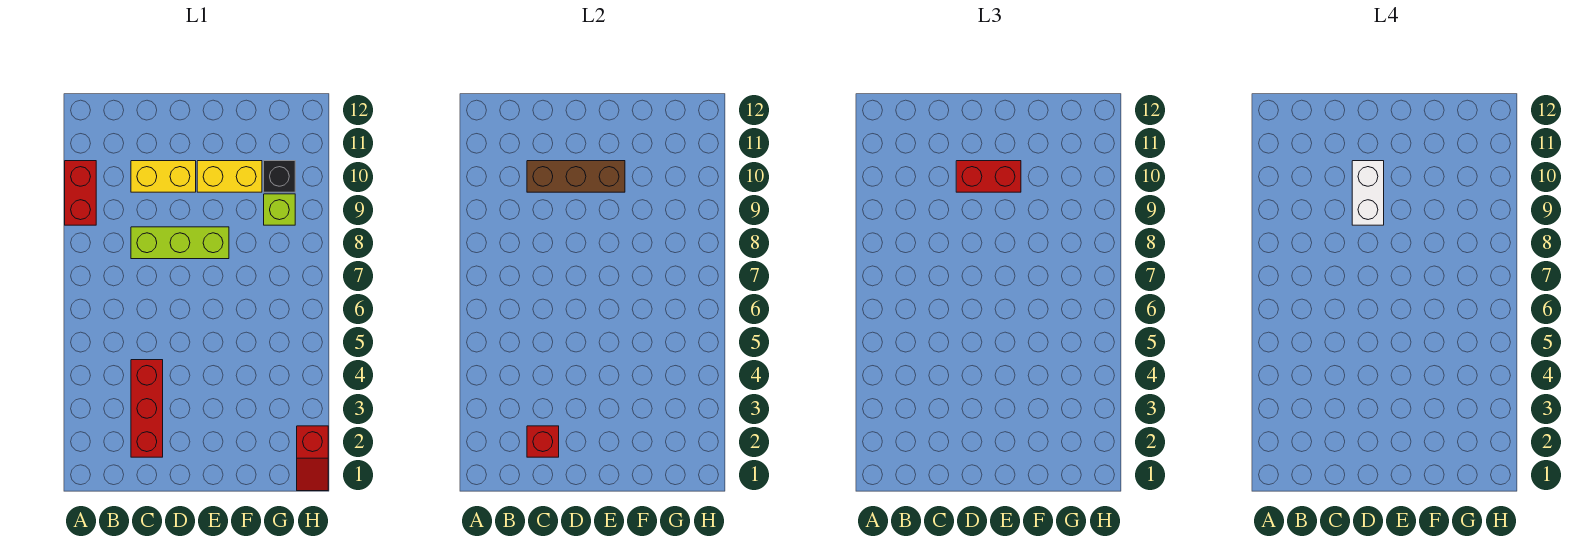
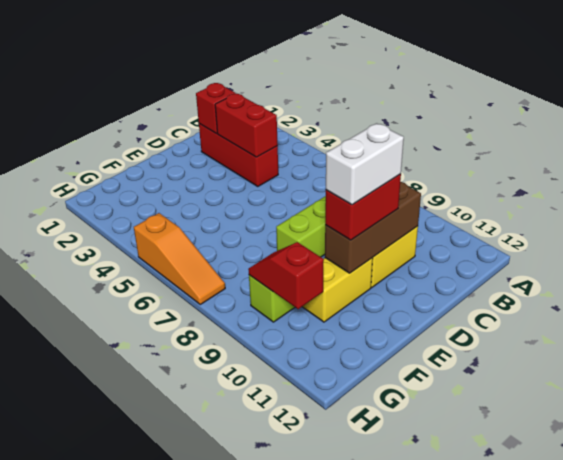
red 1x2 brick [65,161,96,225] -> red 1x2 brick moved to [215,94,278,157]
white 1x2 brick [1352,161,1384,225] -> white 1x2 brick turned to [326,123,404,205]
black 1x1 brick [264,161,295,192] -> none
red 1x2 slope [297,426,328,491] -> red 1x2 slope moved to [248,242,324,309]
none -> orange 1x3 slope [134,213,225,304]

